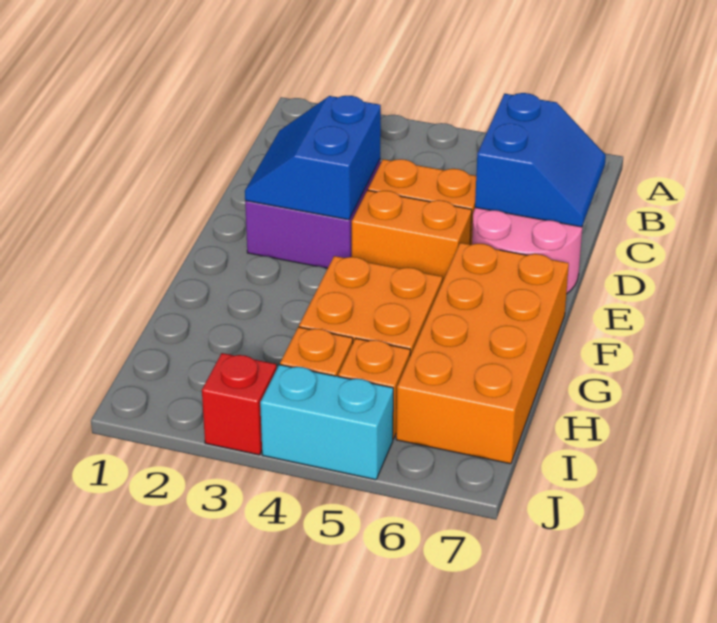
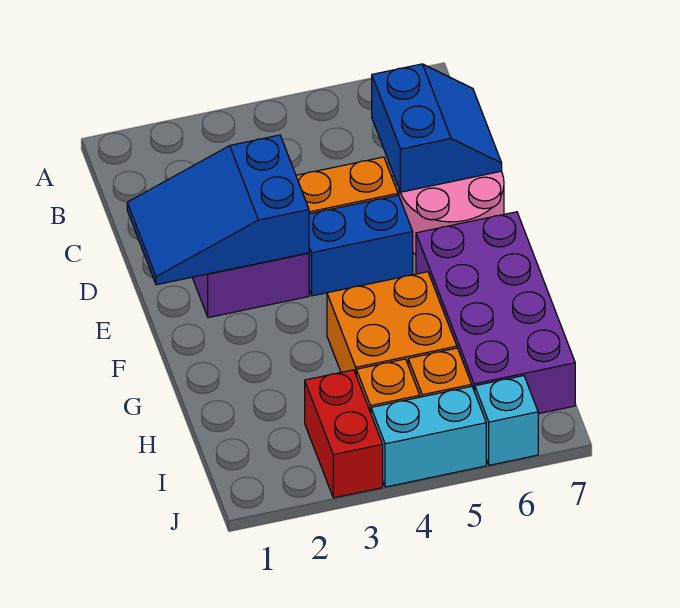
blue 2x2 slope [245,96,381,220] -> blue 2x3 slope [127,135,309,285]
orange 1x2 brick [352,190,472,283] -> blue 1x2 brick [309,195,413,296]
orange 2x4 brick [396,243,569,464] -> purple 2x4 brick [416,212,575,414]
red 1x1 brick [202,353,277,455] -> red 1x2 brick [305,370,383,498]
none -> cyan 1x1 brick [475,376,538,465]

